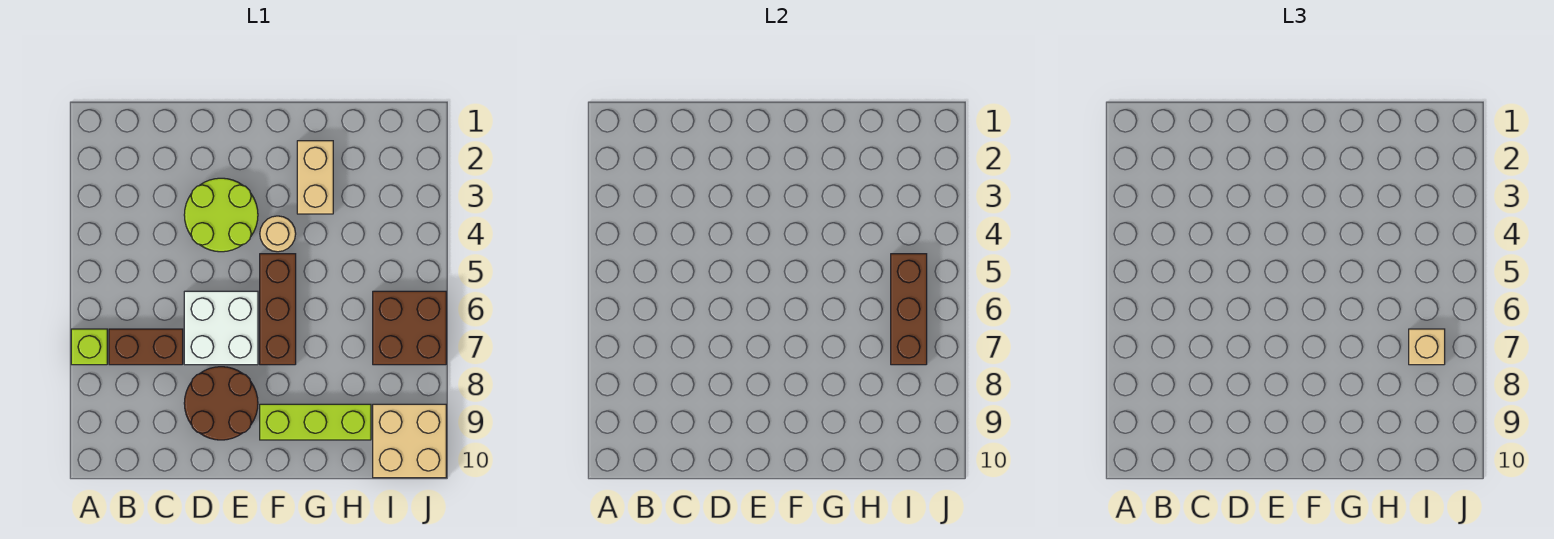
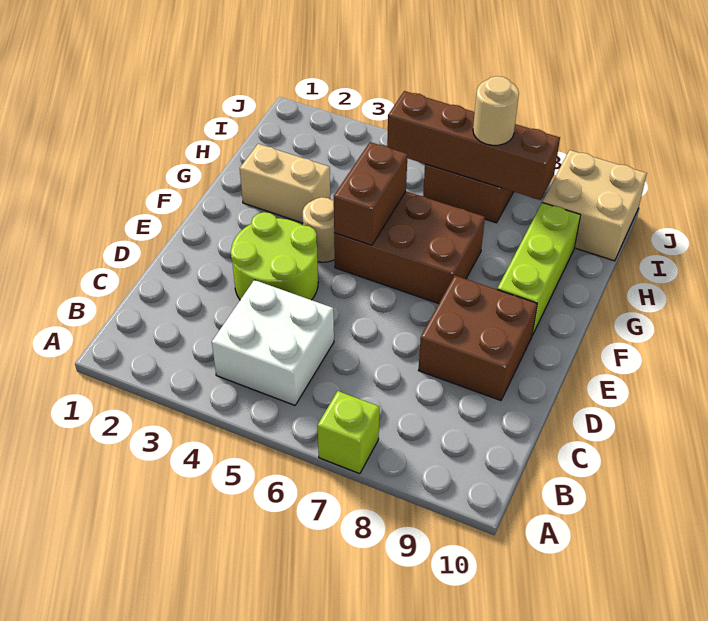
brown 1x2 brick [109,329,183,365] -> brown 1x2 brick moved to [334,142,408,245]
white 2x2 brick [184,291,258,365] -> white 2x2 brick moved to [212,280,334,405]
brown 2x2 round brick [184,367,258,440] -> brown 2x2 brick [419,276,537,400]
brown 1x3 brick [260,254,296,365] -> brown 2x3 brick [334,191,485,304]
brown 1x3 brick [891,254,927,365] -> brown 1x4 brick [387,91,560,200]
tan 1x1 brick [1409,329,1445,365] -> tan 1x1 round brick [473,76,519,145]

